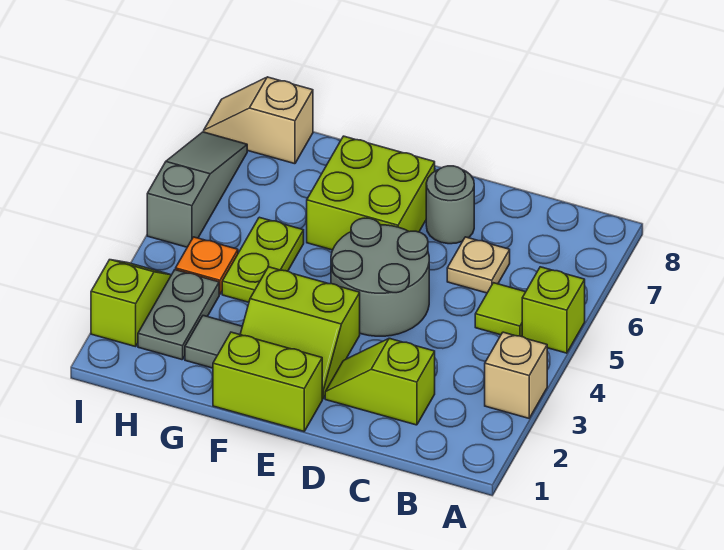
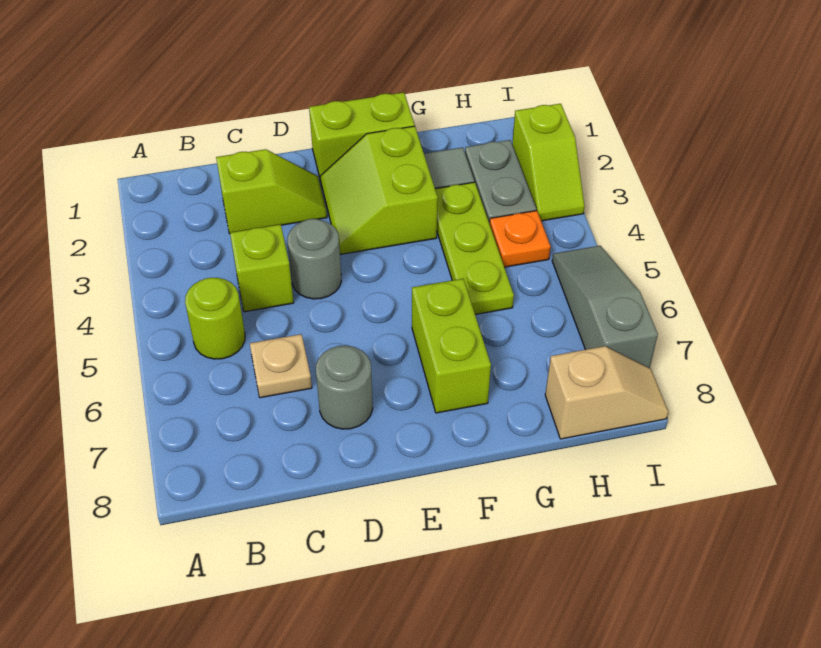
tan 1x1 brick [485,332,547,418] -> none
lime 1x1 brick [522,267,585,353] -> lime 1x1 brick moved to [230,224,294,312]
lime 1x1 tile [475,283,525,337] -> lime 1x1 round brick [185,278,245,359]
grey 2x2 round brick [331,218,429,336] -> grey 1x1 round brick [288,219,341,299]
lime 2x2 slope [240,267,360,399] -> lime 2x2 slope turned to [320,126,438,254]
lime 2x2 brick [307,136,435,250] -> lime 1x2 brick [412,279,491,413]
lime 1x2 plate [222,217,304,302] -> lime 1x3 plate [435,182,514,314]
grey 1x3 slope [147,132,247,247] -> grey 1x3 slope turned to [552,246,658,368]

